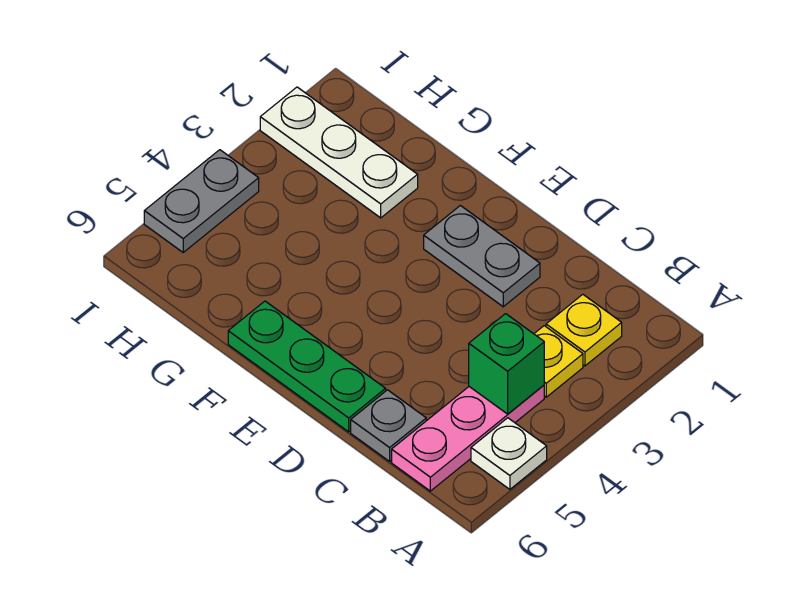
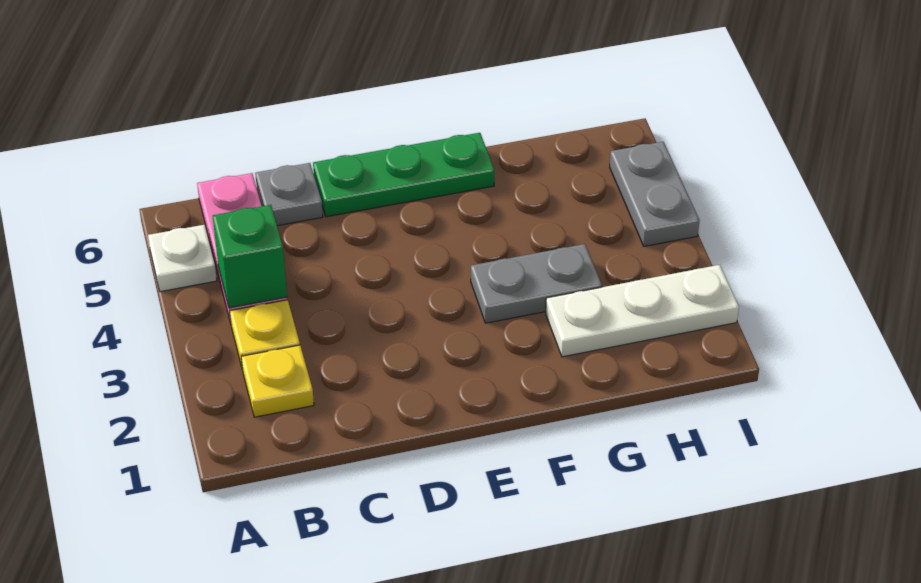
grey 1x2 plate [424,205,540,307] -> grey 1x2 plate moved to [471,244,602,323]

